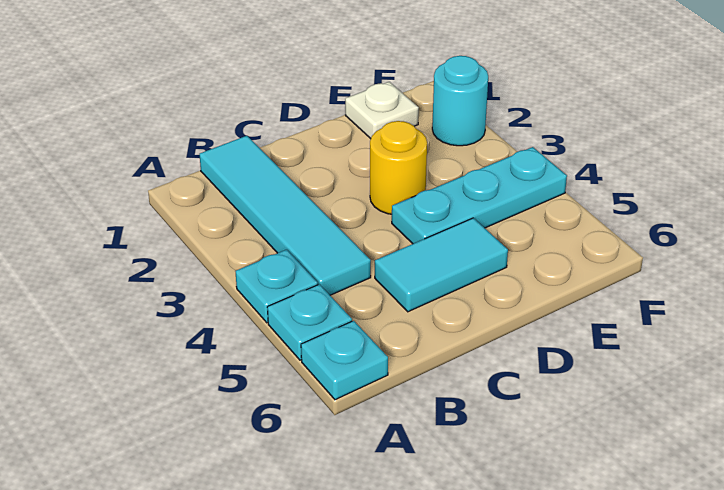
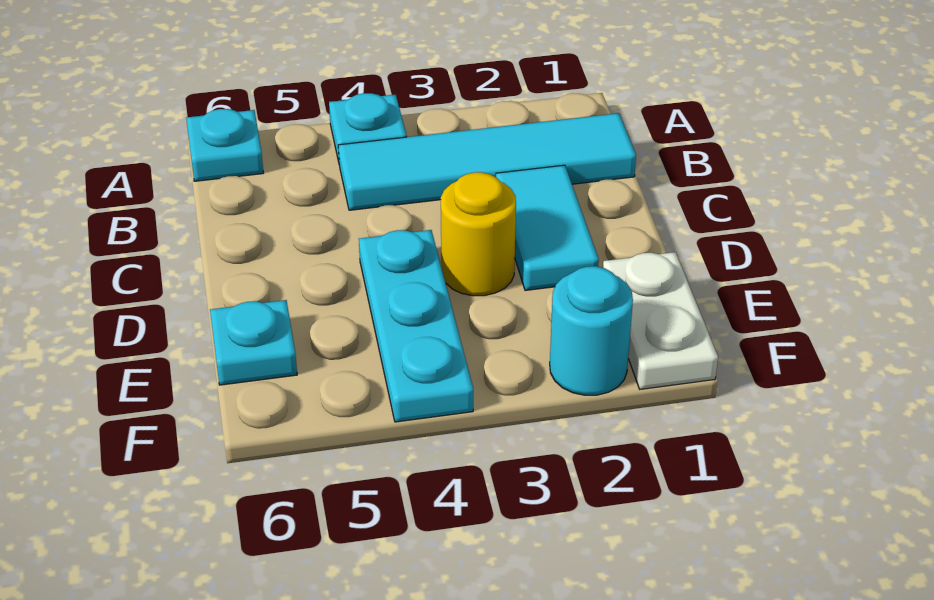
cyan 1x1 plate [267,284,352,360] -> cyan 1x1 plate moved to [210,300,297,385]
cyan 1x2 tile [375,218,508,312] -> cyan 1x2 tile moved to [496,165,599,291]
white 1x1 plate [345,82,419,139] -> white 1x2 plate [603,252,718,389]

